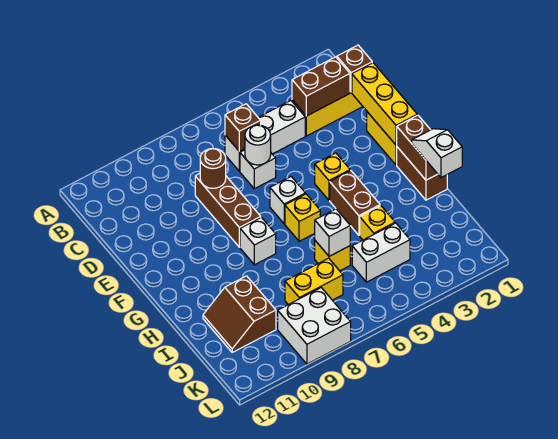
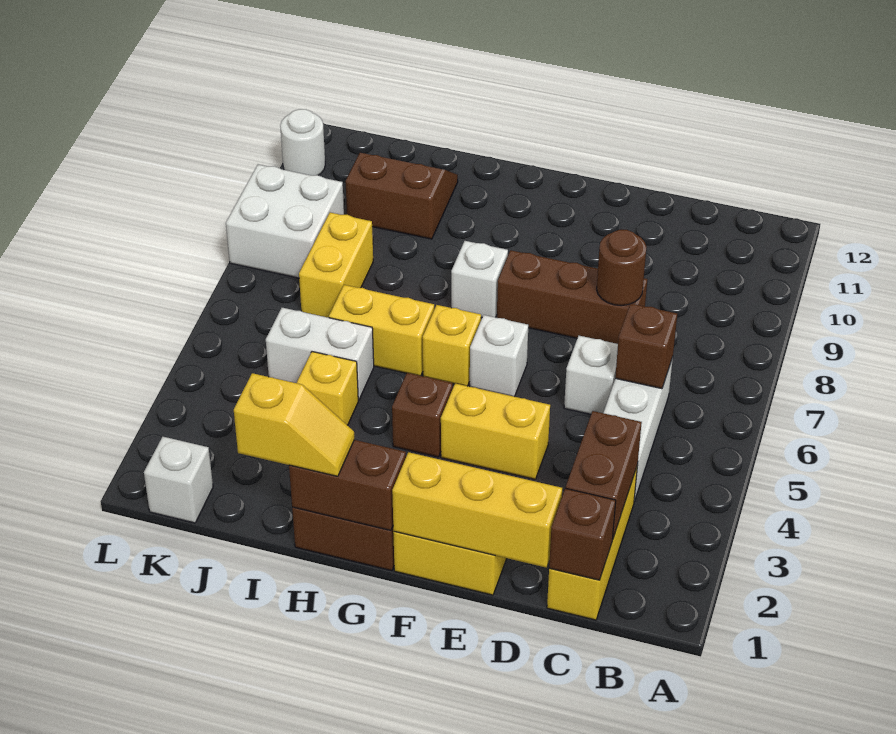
white 1x1 round brick [245,125,271,165] -> white 1x1 round brick moved to [280,109,325,175]
yellow 1x1 brick [315,153,350,200] -> yellow 1x2 brick [441,384,550,479]
brown 1x2 brick [330,170,380,235] -> brown 1x1 brick [392,373,453,457]
white 1x2 slope [412,129,462,178] -> yellow 1x2 slope [234,373,354,476]
yellow 1x1 brick [315,241,350,271] -> yellow 1x2 brick [329,285,434,376]
white 1x1 brick [315,209,350,256] -> white 1x1 brick moved to [144,437,213,523]
white 1x2 brick [352,223,410,282] -> white 1x2 brick turned to [266,308,374,400]

